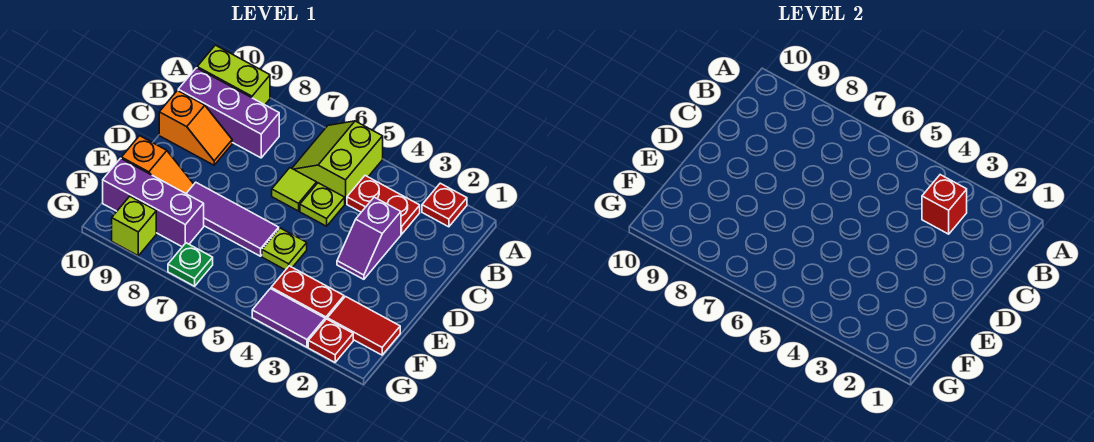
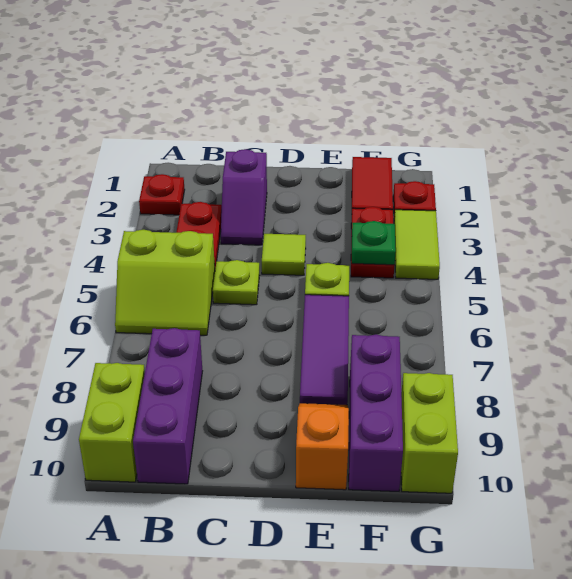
red 1x1 brick [922,175,967,234] -> none
purple 1x2 slope [337,197,401,279] -> purple 1x2 slope turned to [221,149,267,245]
lime 1x1 tile [272,168,317,211] -> lime 1x1 tile moved to [262,234,306,275]
orange 1x2 slope [159,91,232,165] -> none
purple 1x2 tile [252,289,325,347] -> lime 1x2 tile [394,210,440,279]
green 1x1 plate [168,243,213,286] -> green 1x1 plate moved to [352,221,396,265]
lime 1x1 brick [112,196,156,256] -> lime 1x2 brick [401,373,458,493]

